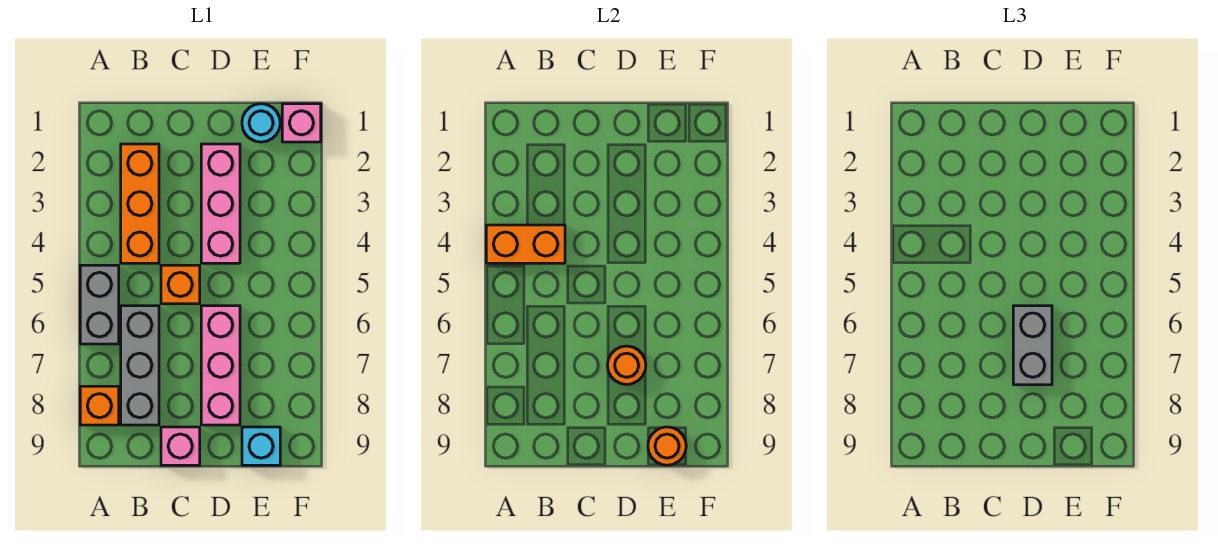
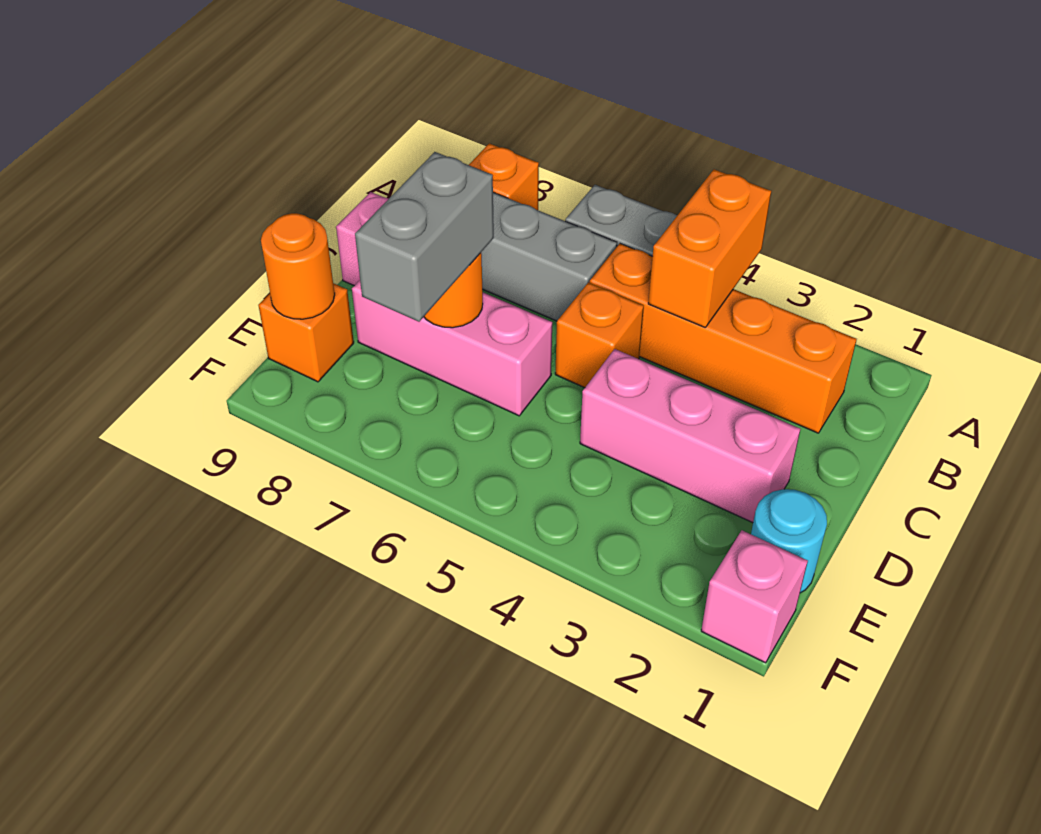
orange 1x3 brick [121,144,159,263] -> orange 1x4 brick [590,244,857,433]
grey 1x2 brick [1013,306,1052,385] -> grey 1x2 brick turned to [355,152,494,322]
cyan 1x1 brick [242,427,280,465] -> orange 1x1 brick [258,283,354,382]

